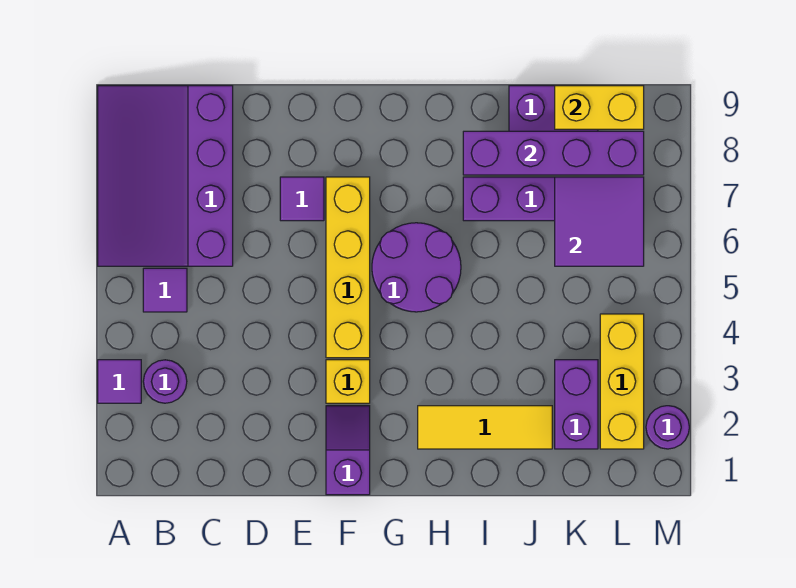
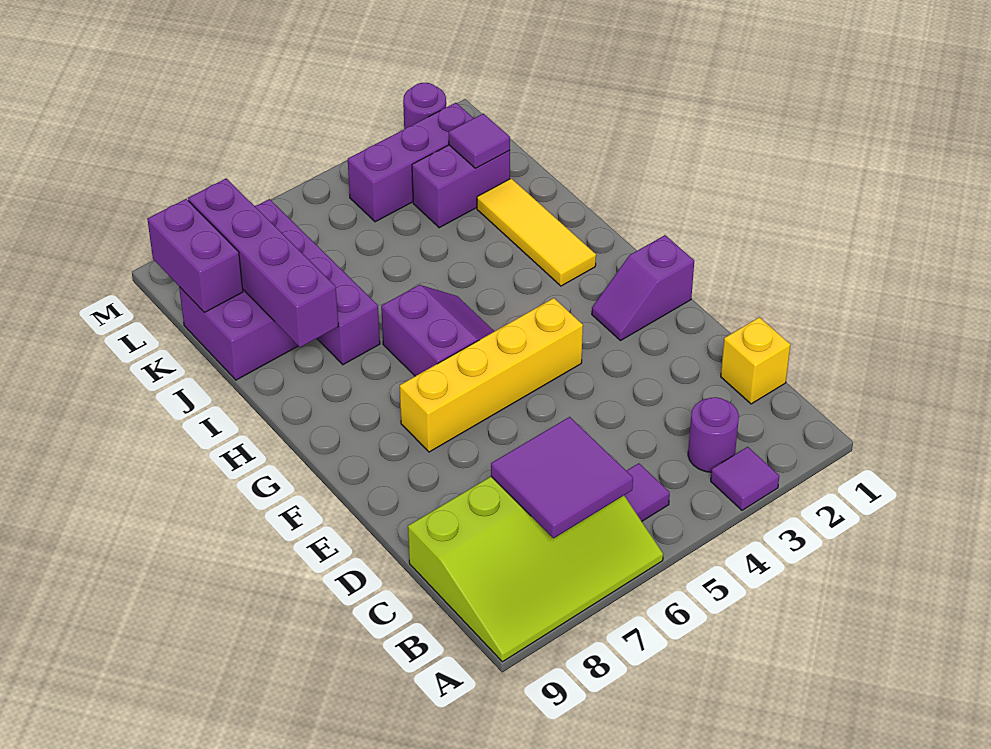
purple 3x4 slope [98,86,233,266] -> lime 3x4 slope [408,477,663,662]
purple 1x1 tile [280,177,324,221] -> purple 1x1 tile moved to [449,113,510,168]
yellow 1x1 brick [326,360,370,403] -> yellow 1x1 brick moved to [721,317,790,404]
purple 2x2 round brick [372,223,461,312] -> purple 2x2 slope [381,285,494,376]
purple 2x2 tile [555,177,644,266] -> purple 2x2 tile moved to [491,417,633,538]
yellow 1x2 brick [555,86,644,129] -> purple 1x2 brick [147,199,243,312]
yellow 1x3 brick [600,314,644,449] -> purple 1x3 brick [348,103,474,222]

